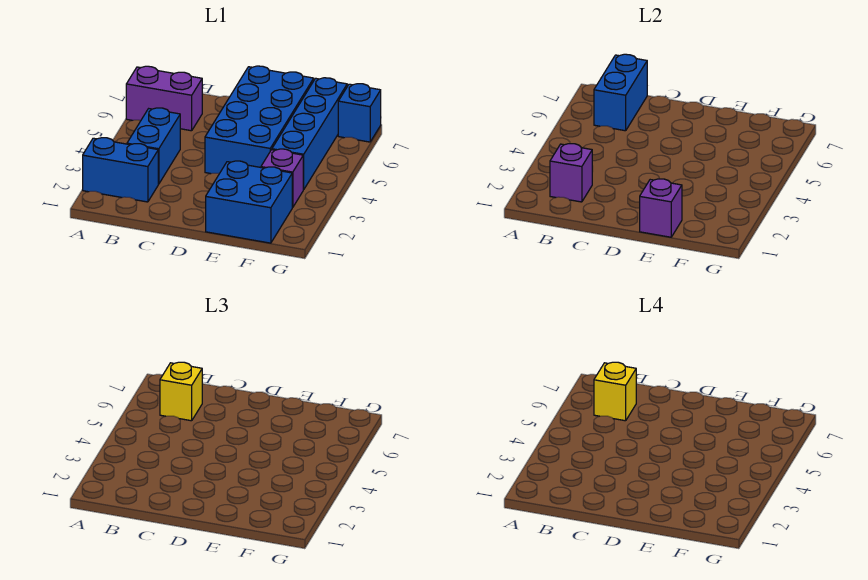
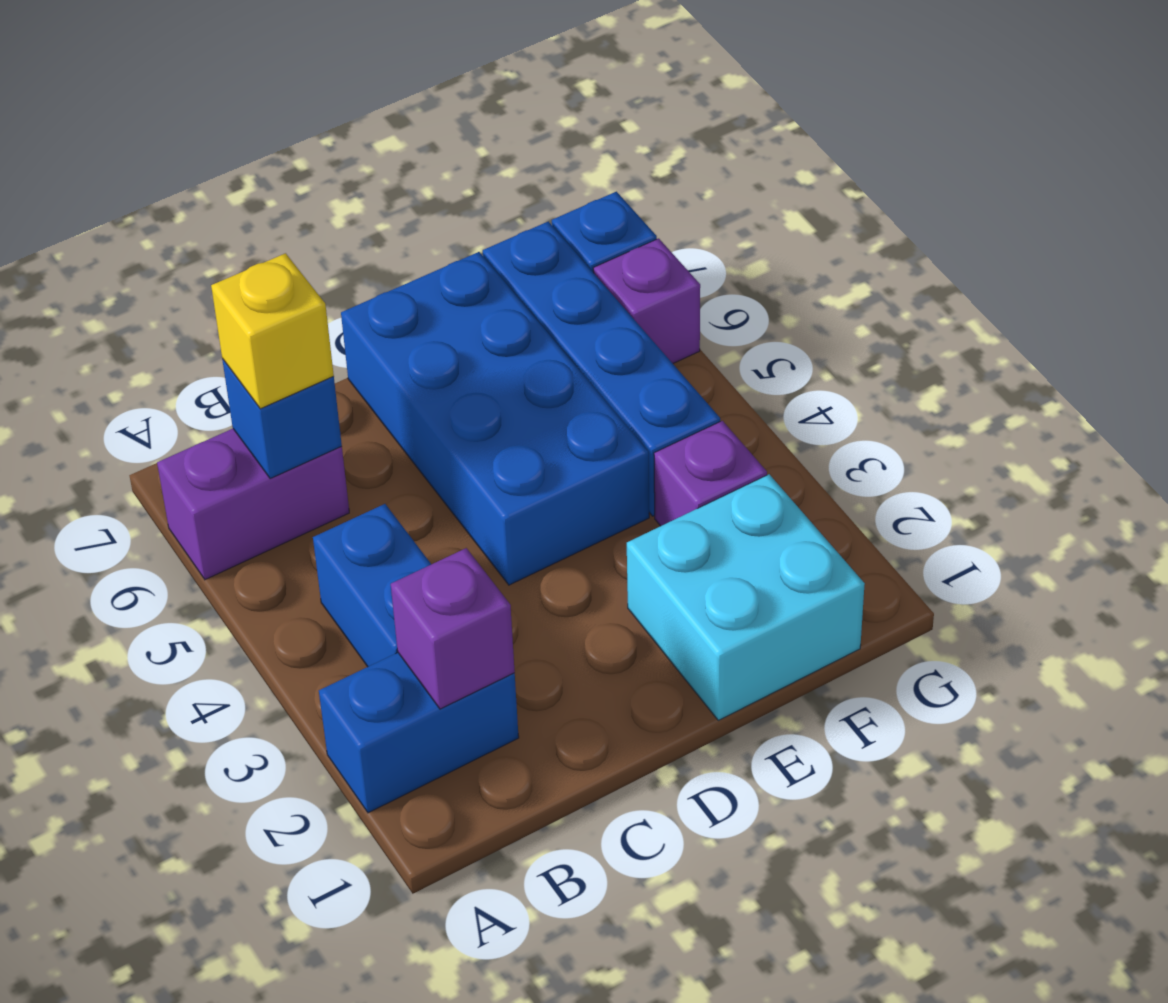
blue 1x2 brick [594,54,647,131] -> blue 1x1 brick [222,359,342,479]
yellow 1x1 brick [594,362,636,421] -> none
blue 2x2 brick [206,161,292,243] -> cyan 2x2 brick [627,474,865,720]
purple 1x1 brick [640,179,682,237] -> purple 1x1 brick moved to [593,238,700,363]

